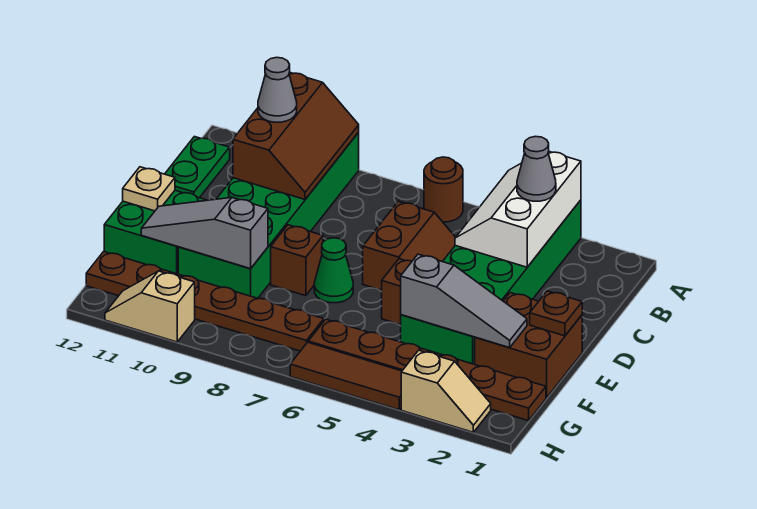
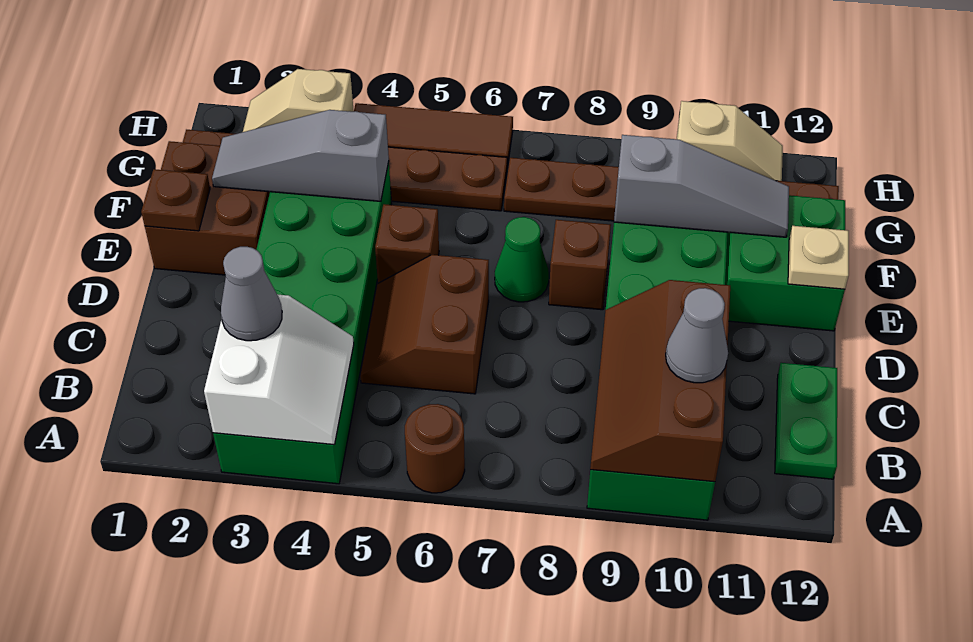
white 2x3 slope [455,152,581,267] -> white 2x2 slope [204,294,354,445]

